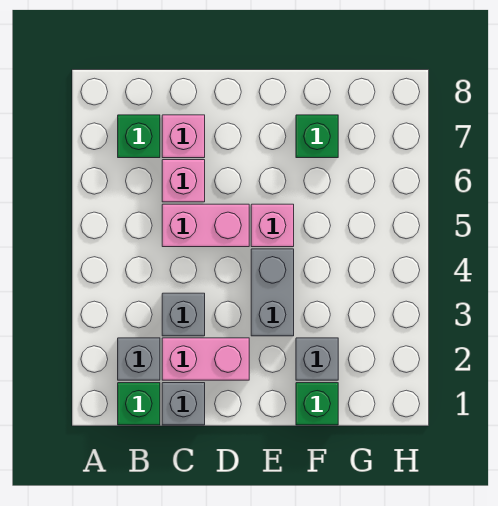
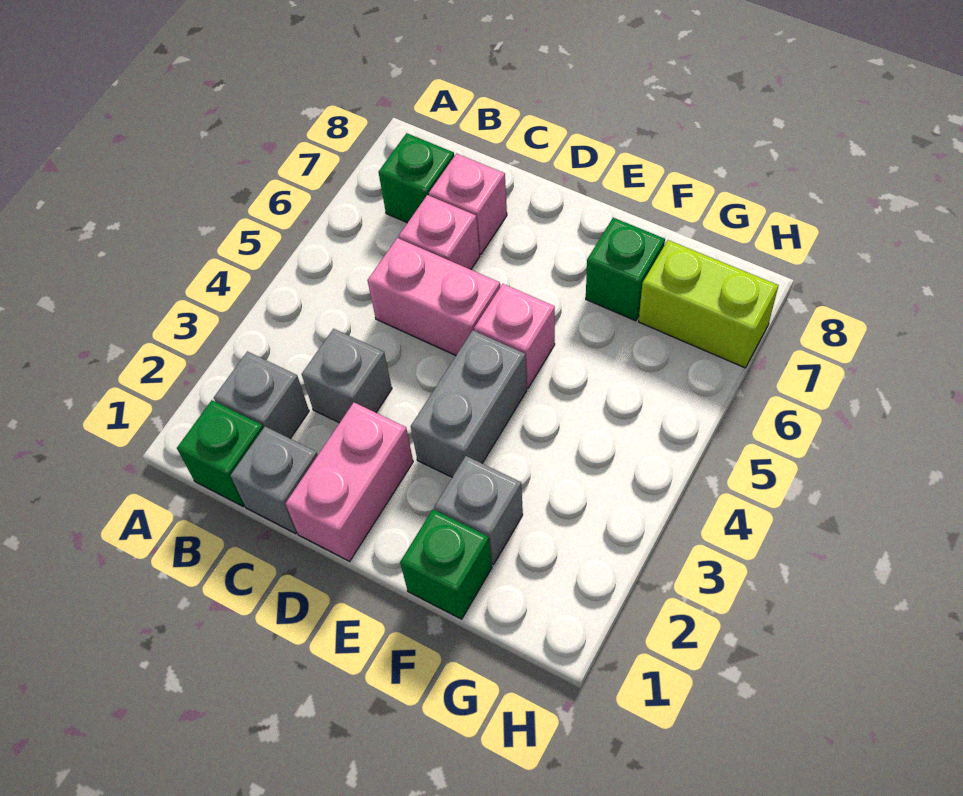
pink 1x2 brick [162,338,249,380] -> pink 1x2 brick turned to [286,402,413,561]
none -> lime 1x2 brick [639,240,779,368]

